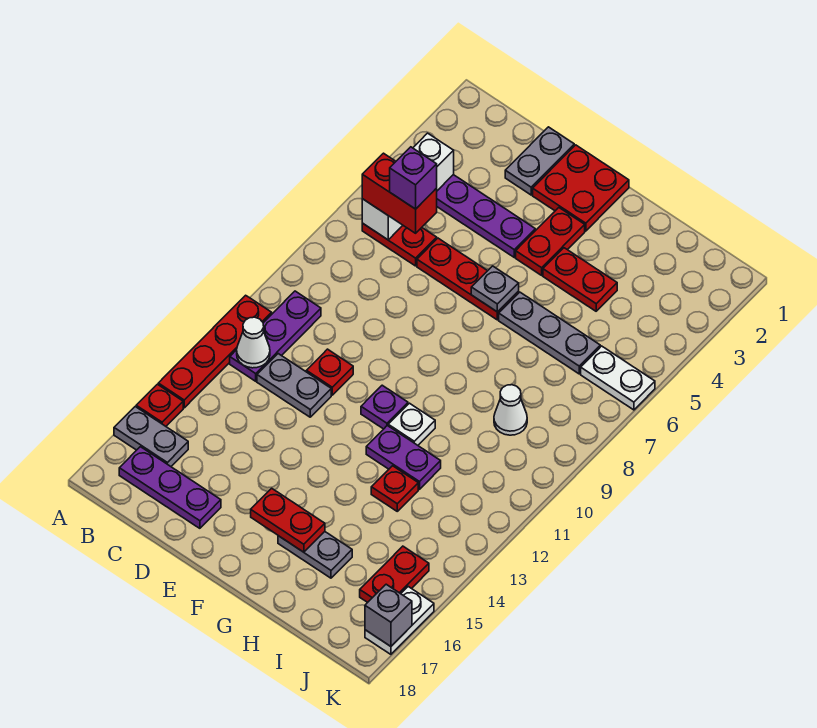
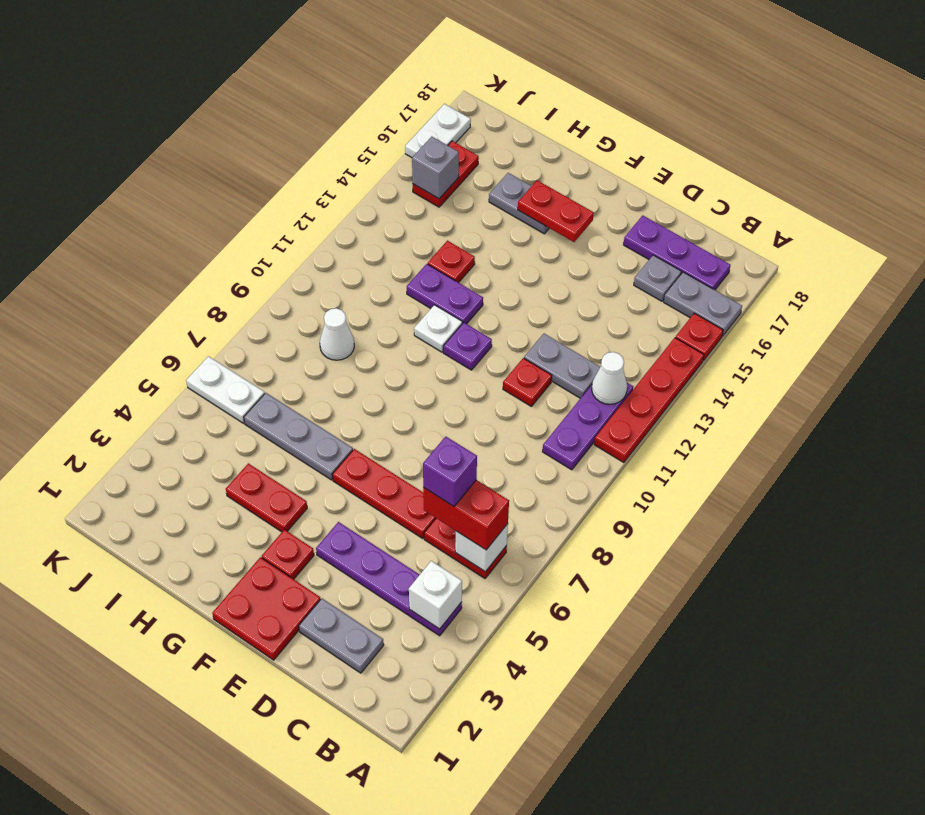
grey 1x2 plate [505,127,574,195] -> grey 1x2 plate turned to [299,598,384,673]
red 1x2 plate [516,208,585,275] -> red 1x1 plate [262,529,314,579]
grey 1x1 plate [471,266,519,312] -> grey 1x1 plate moved to [634,255,681,301]
grey 1x1 brick [365,584,412,646] -> grey 1x1 brick moved to [412,137,459,199]

